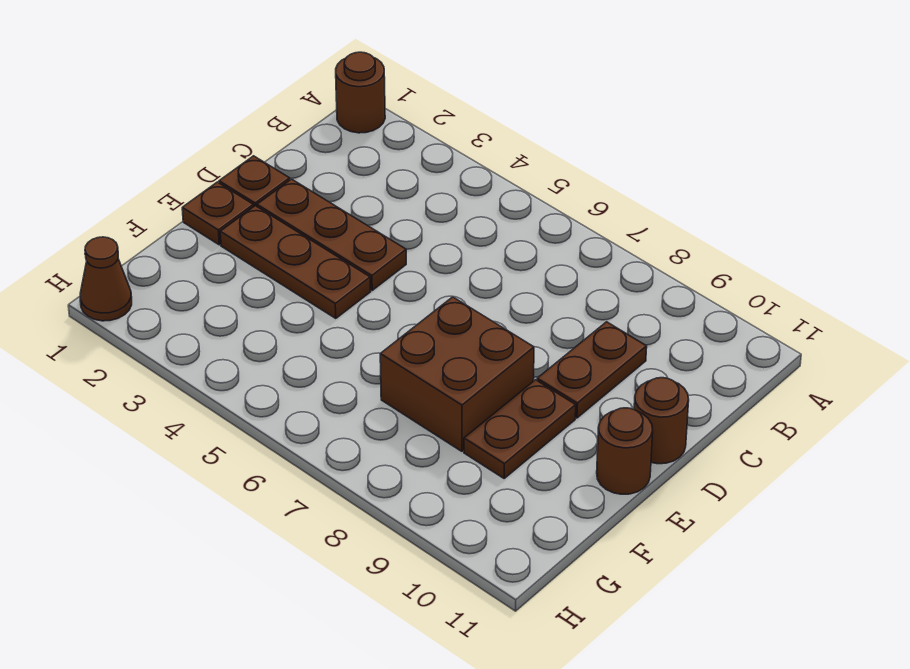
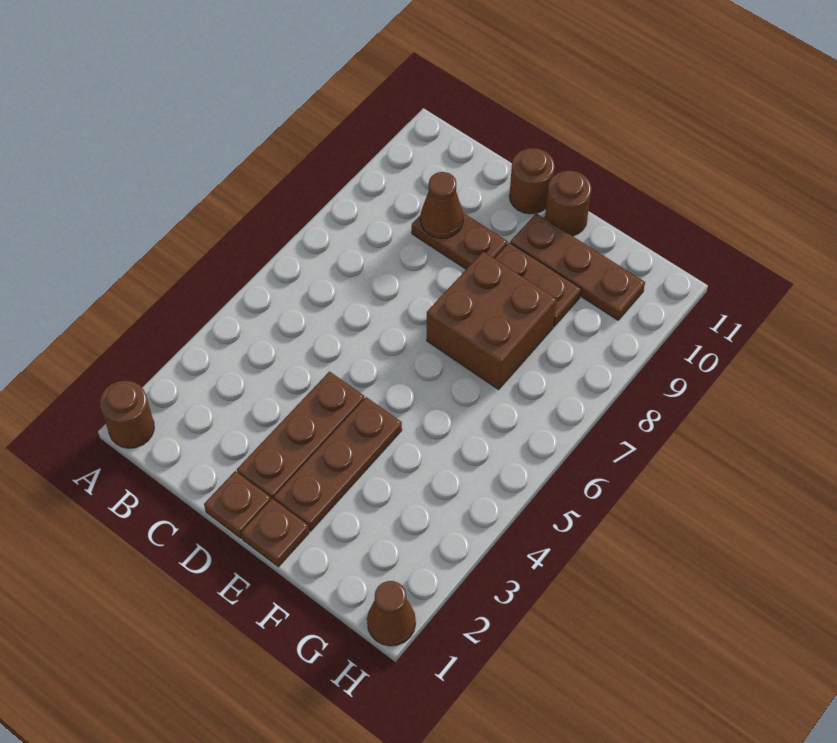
none -> brown 1x1 cone [420,172,463,238]
none -> brown 1x3 plate [511,213,645,320]

